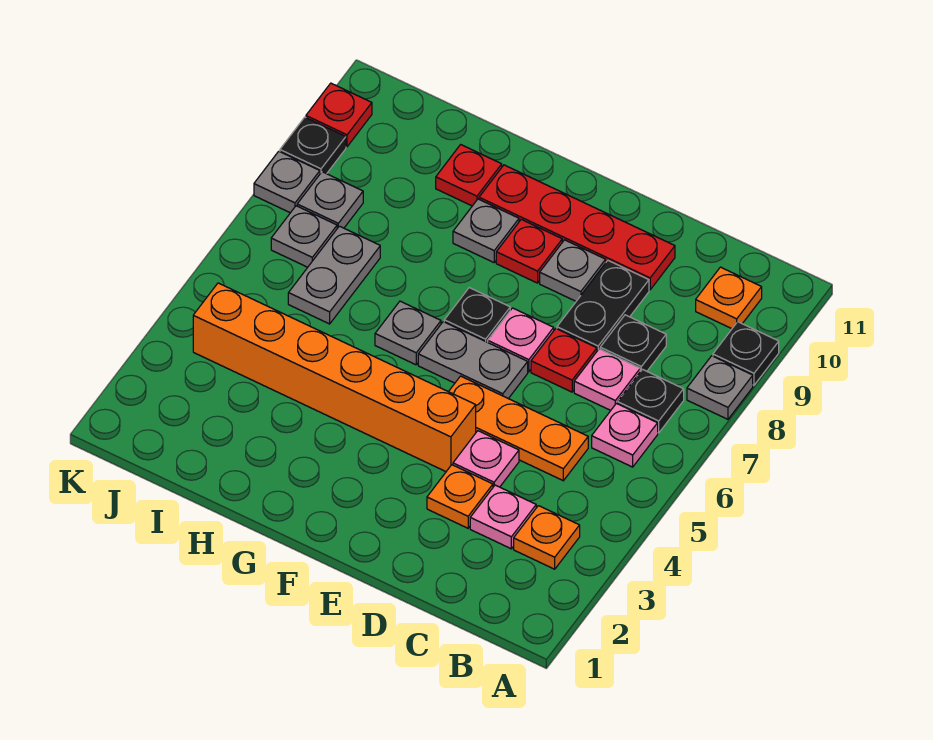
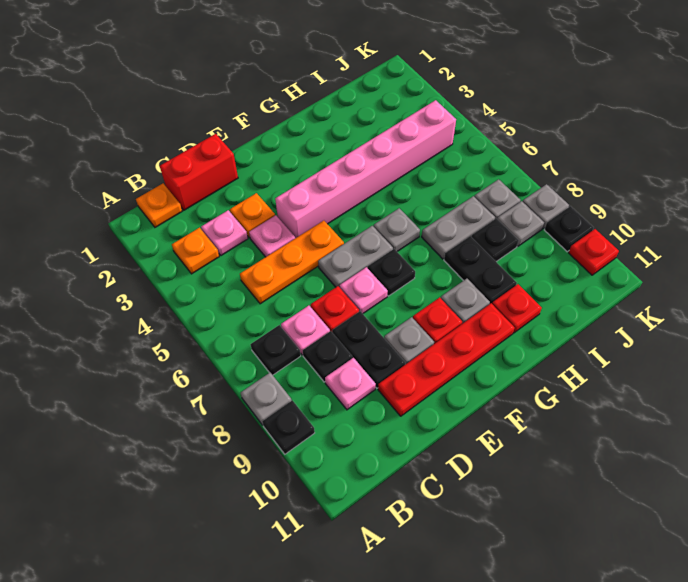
pink 1x1 plate [592,403,658,467] -> pink 1x1 plate moved to [325,358,376,410]
orange 1x1 plate [696,267,762,329] -> orange 1x1 plate moved to [136,183,182,227]
none -> red 1x2 brick [160,134,238,210]
orange 1x6 brick [193,283,476,471] -> pink 1x6 brick [275,100,456,238]
none -> black 1x2 plate [444,236,517,304]
grey 1x2 plate [288,226,380,324] -> grey 1x2 plate turned to [422,196,495,259]
none -> black 1x1 plate [471,218,519,262]

